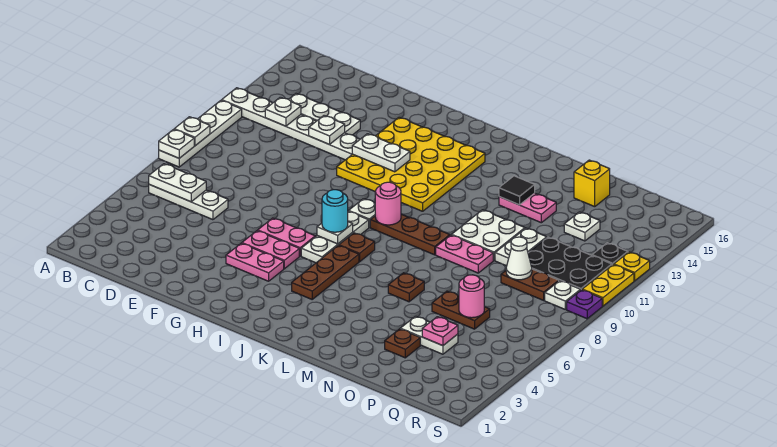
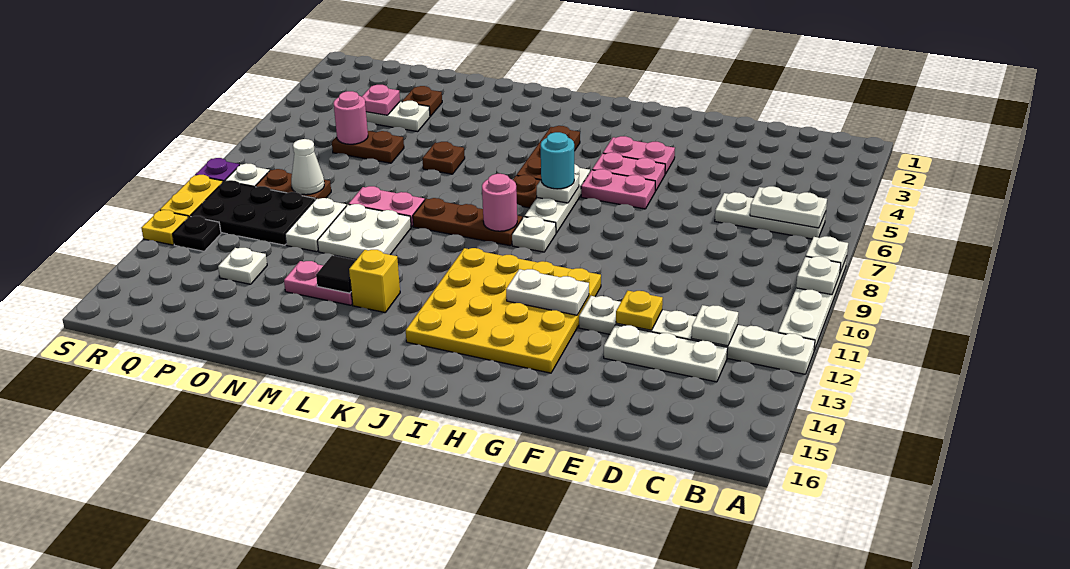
white 1x1 plate [309,116,345,145] -> yellow 1x1 plate [616,291,663,330]
yellow 1x1 brick [574,160,610,207] -> yellow 1x1 brick moved to [349,250,400,312]

